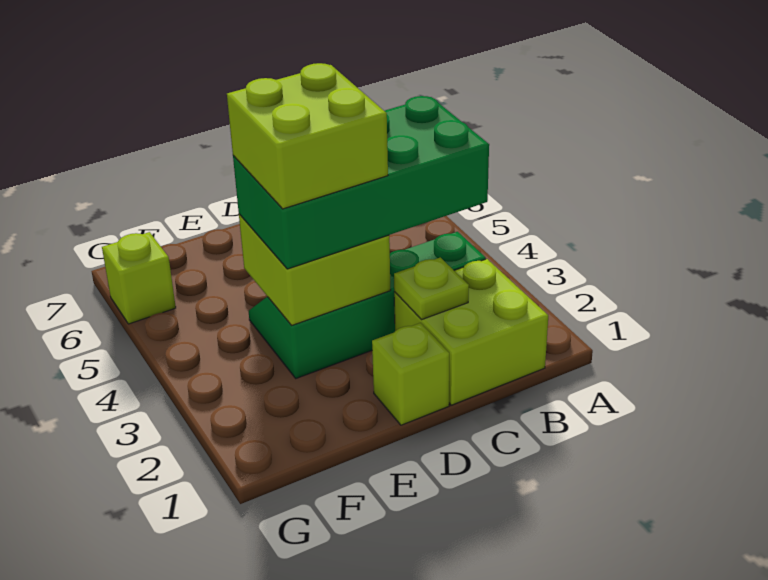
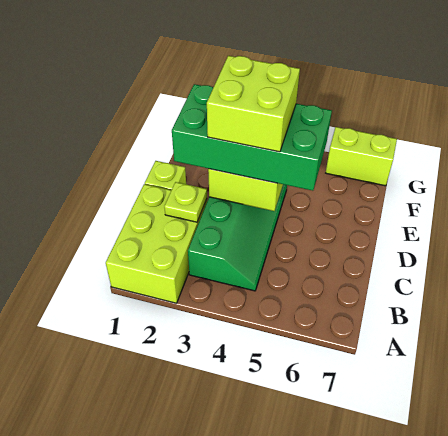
lime 2x2 brick [394,259,548,405] -> lime 2x3 brick [106,184,207,303]
green 2x4 brick [233,96,489,269] -> green 2x4 brick turned to [172,84,332,191]
lime 1x1 brick [102,232,176,324] -> lime 1x2 brick [326,127,397,186]

